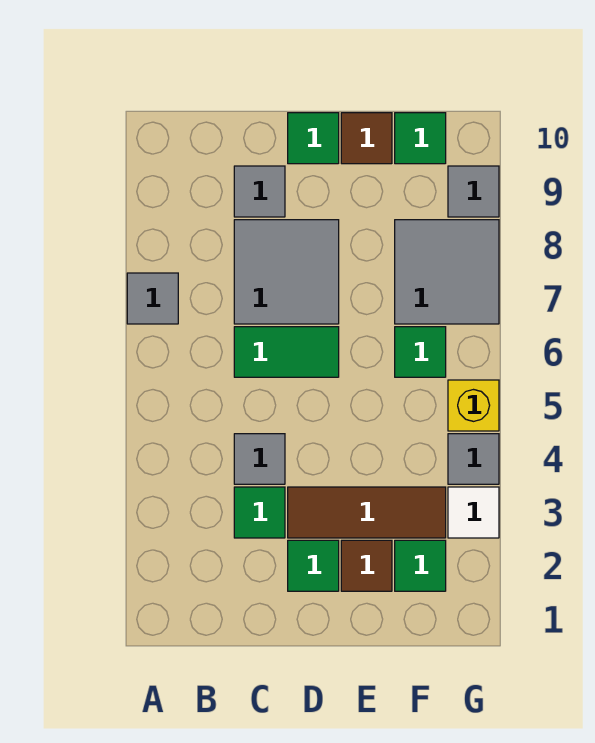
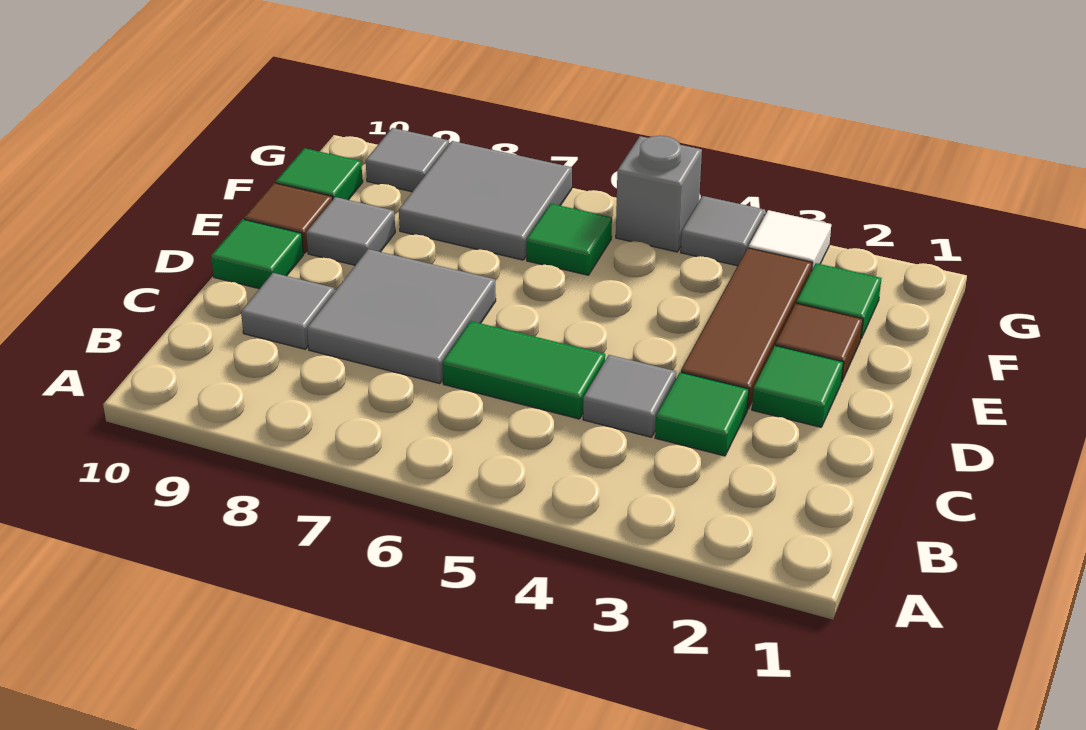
grey 1x1 tile [127,273,178,324] -> grey 1x1 tile moved to [306,197,395,265]
green 1x2 tile [234,327,339,377] -> green 1x2 tile turned to [442,321,605,419]
yellow 1x1 brick [448,380,499,431] -> grey 1x1 brick [616,136,702,252]

